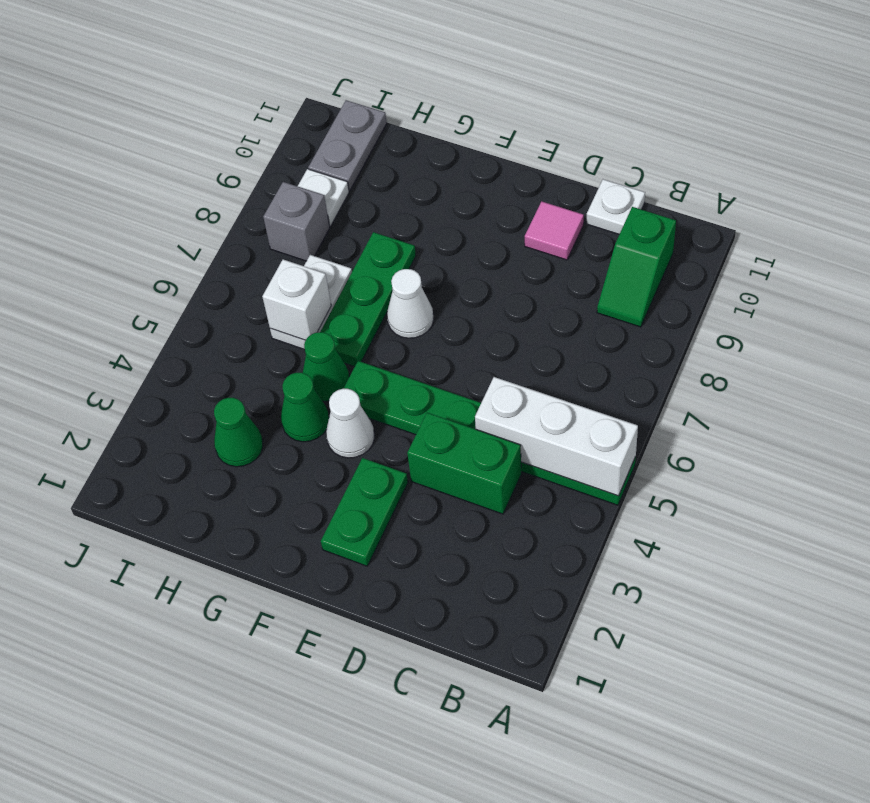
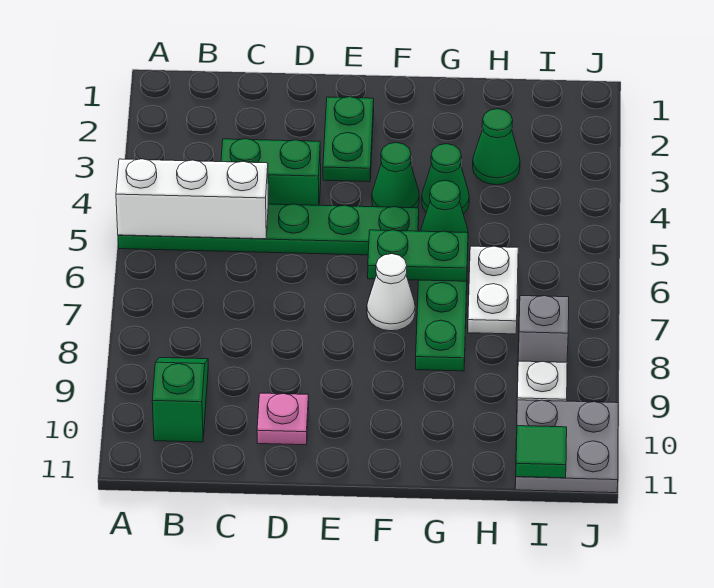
white 1x1 plate [586,179,645,234] -> none
pink 1x1 tile [525,201,584,260] -> pink 1x1 plate [257,393,309,445]
white 1x1 cone [326,389,374,458] -> green 1x1 cone [372,142,419,208]
none -> green 1x2 plate [368,230,468,281]
white 1x1 brick [262,260,331,340] -> none
grey 1x2 plate [308,100,387,191] -> grey 2x2 plate [515,400,618,493]
none -> green 1x1 tile [516,426,567,478]

